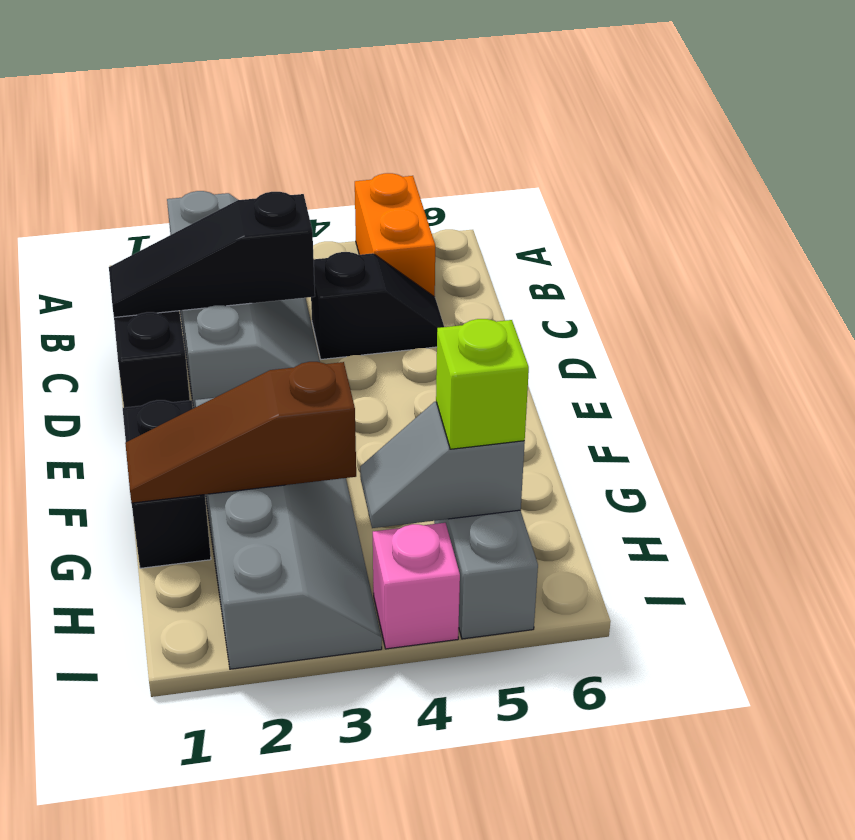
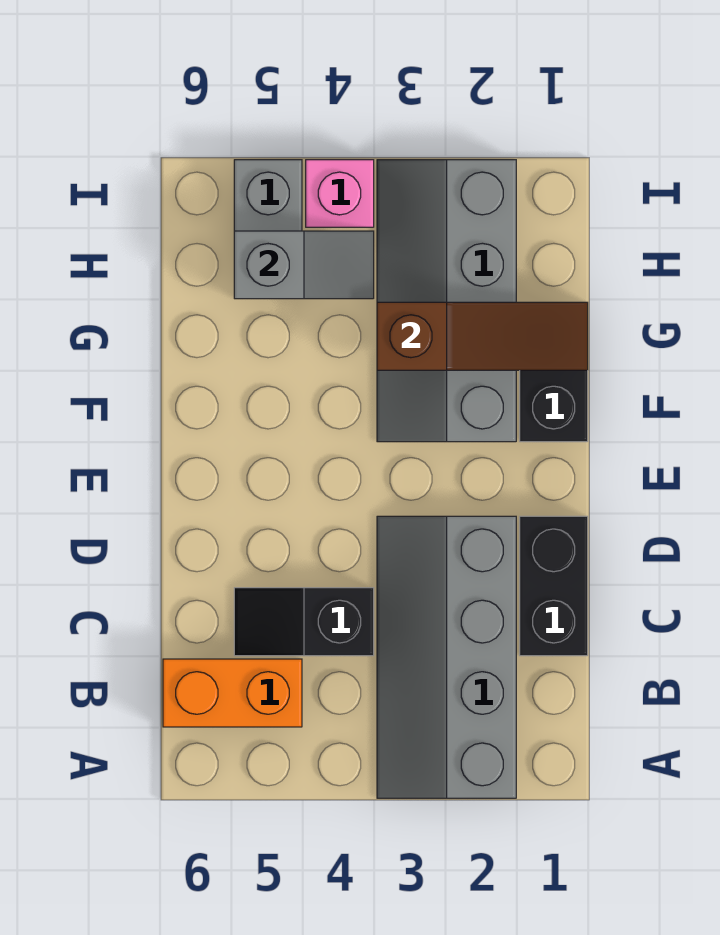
orange 1x2 brick [355,173,435,297] -> orange 1x2 brick turned to [163,659,302,727]
black 1x3 slope [109,192,315,317] -> none
lime 1x1 brick [436,319,529,449] -> none

